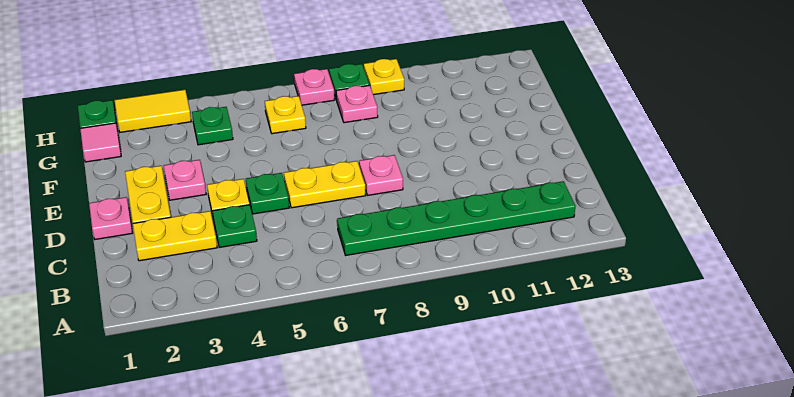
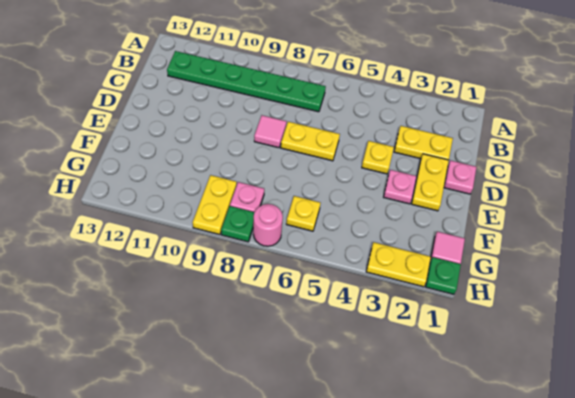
green 1x1 plate [213,205,257,248] -> none
green 1x1 plate [246,173,289,214] -> none
pink 1x1 plate [359,155,403,195] -> pink 1x1 tile [254,115,287,148]
green 1x1 plate [192,107,233,145] -> none
yellow 1x2 tile [115,90,191,132] -> yellow 1x2 plate [366,242,431,287]
pink 1x1 plate [294,69,335,105] -> pink 1x1 round brick [253,204,283,246]
yellow 1x1 plate [364,59,404,95] -> yellow 1x2 plate [193,175,237,235]

